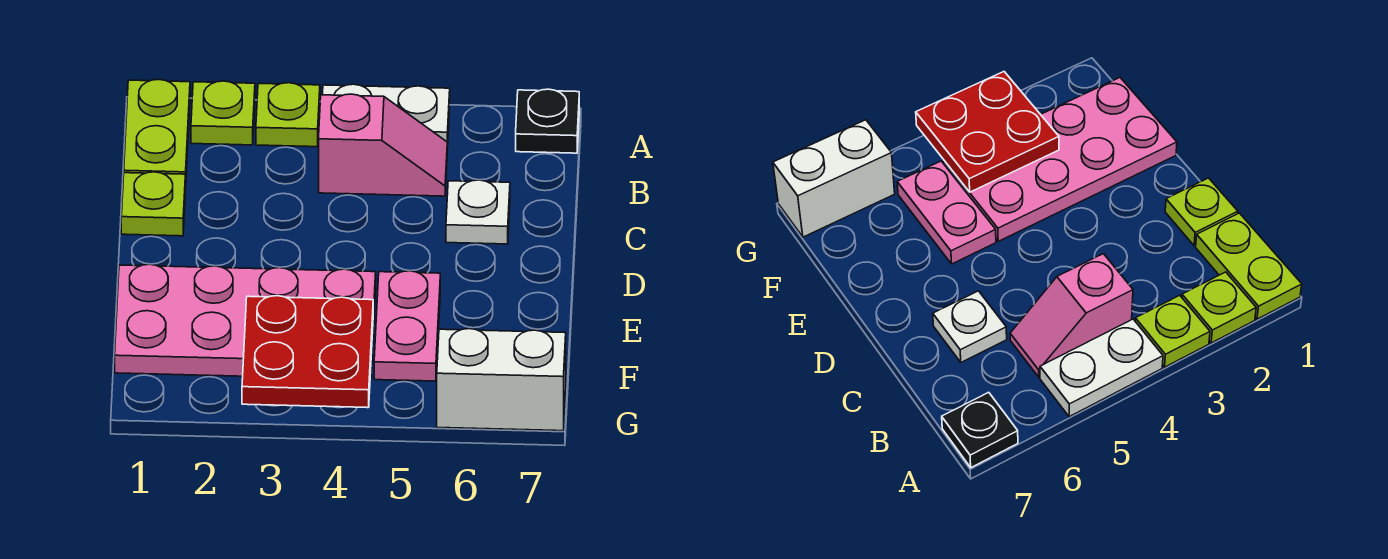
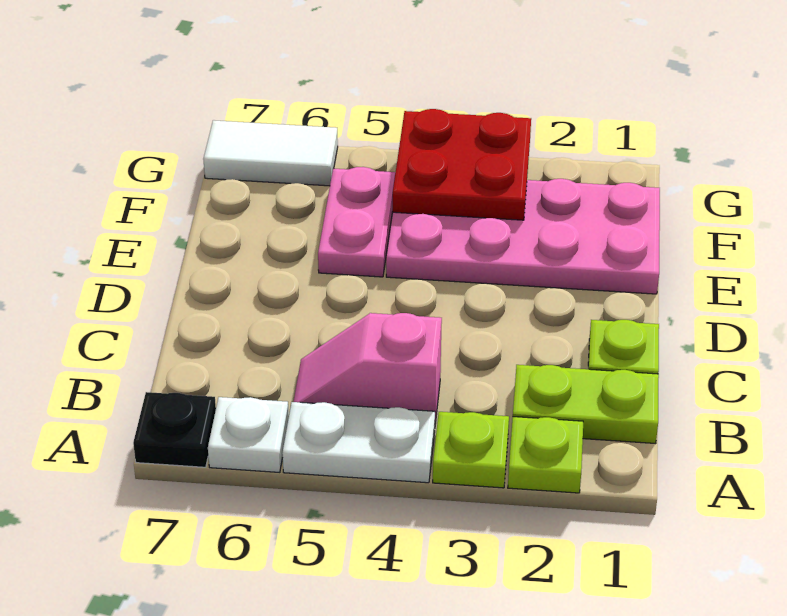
lime 1x2 plate [124,79,190,189] -> lime 1x2 plate turned to [513,365,659,444]
white 1x1 plate [446,180,510,244] -> white 1x1 plate moved to [208,397,289,472]
white 1x2 brick [437,329,566,431] -> white 1x2 tile [203,120,338,186]

